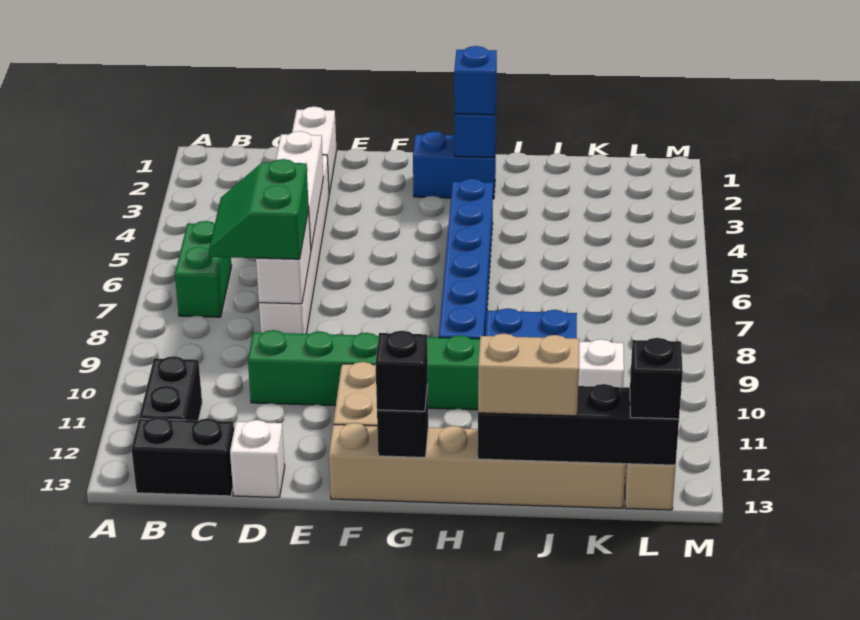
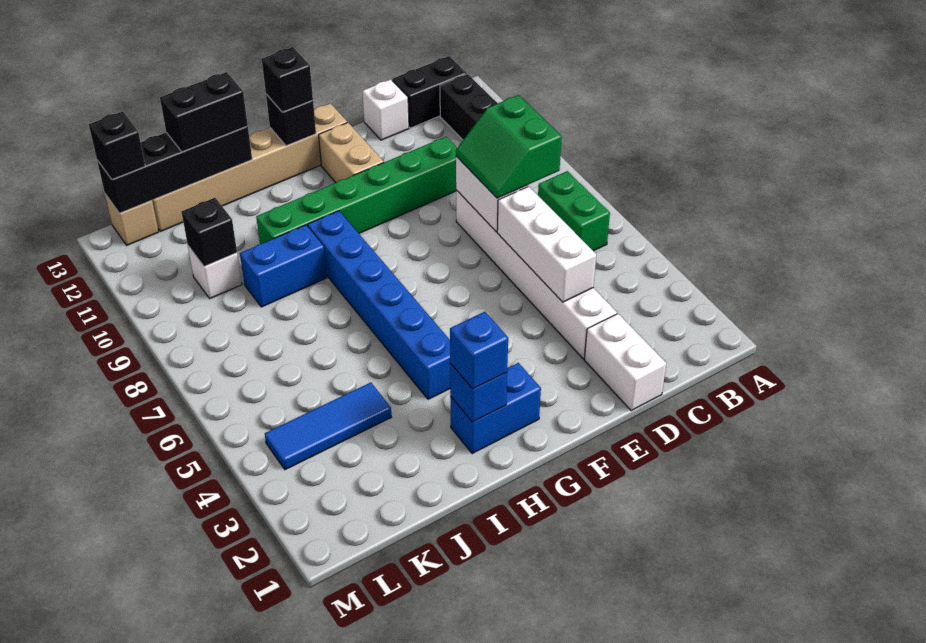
green 2x2 slope [209,159,309,259] -> green 2x2 slope turned to [456,95,562,198]
tan 1x2 brick [478,334,579,416] -> black 1x2 brick [160,72,248,152]
none -> blue 1x3 tile [265,382,391,470]
none -> black 1x1 brick [182,198,237,267]

